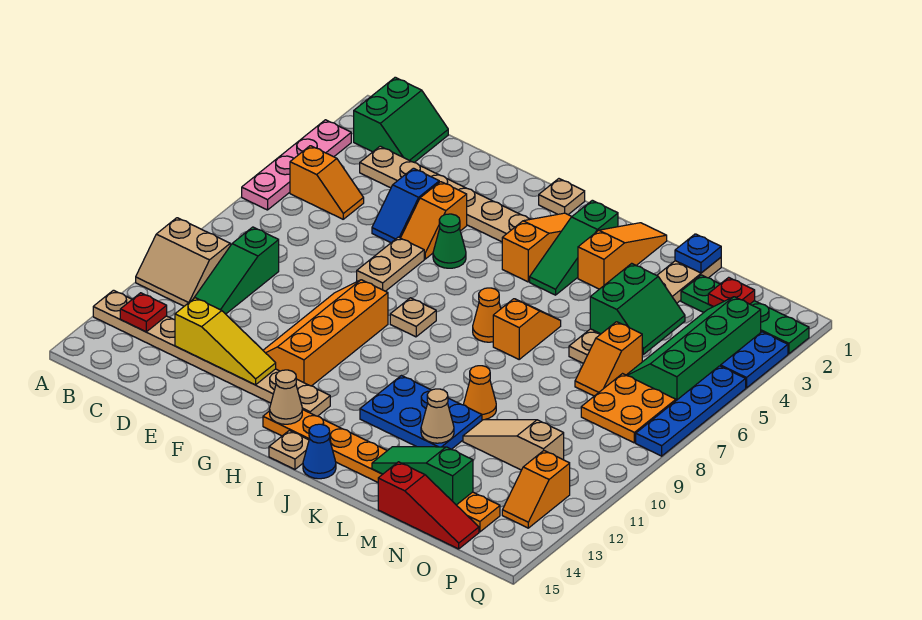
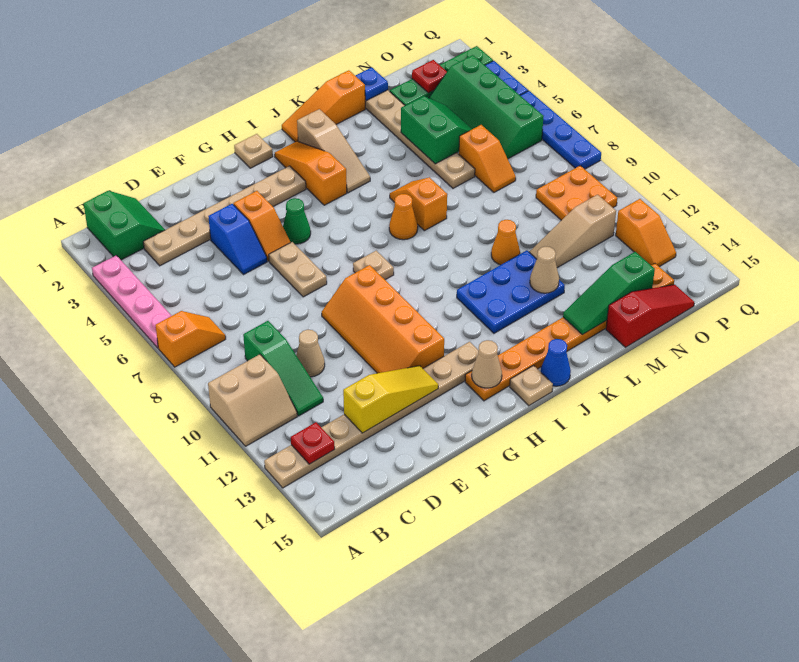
orange 1x2 slope [290,146,364,219] -> orange 1x2 slope moved to [155,311,226,367]
none -> tan 1x1 cone [296,330,325,377]
green 1x3 slope [530,200,618,295] -> tan 1x3 slope [297,109,370,193]
orange 1x3 slope [578,223,667,289] -> orange 1x3 slope turned to [282,70,365,142]
orange 2x2 plate [581,374,676,443] -> orange 2x2 plate moved to [536,166,617,220]

